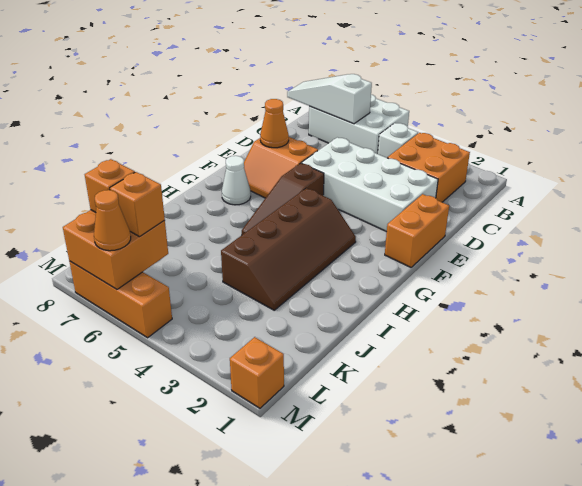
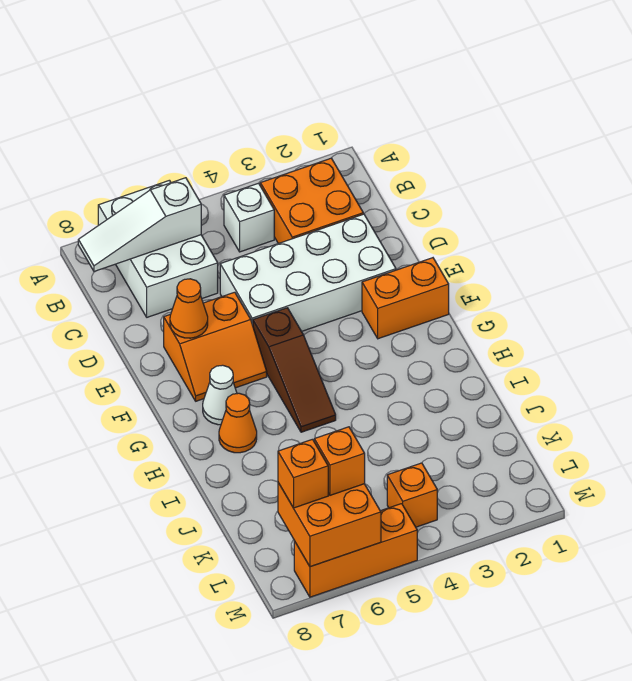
white 2x3 brick [309,94,409,154] -> white 2x3 brick turned to [98,180,218,317]
orange 1x2 brick [385,194,449,267] -> orange 1x2 brick turned to [362,258,449,339]
brown 2x4 slope [221,188,356,310] -> none
orange 1x1 brick [230,337,284,408] -> orange 1x1 brick moved to [387,463,437,527]
orange 1x1 cone [94,190,131,251] -> orange 1x1 cone moved to [219,393,257,453]

